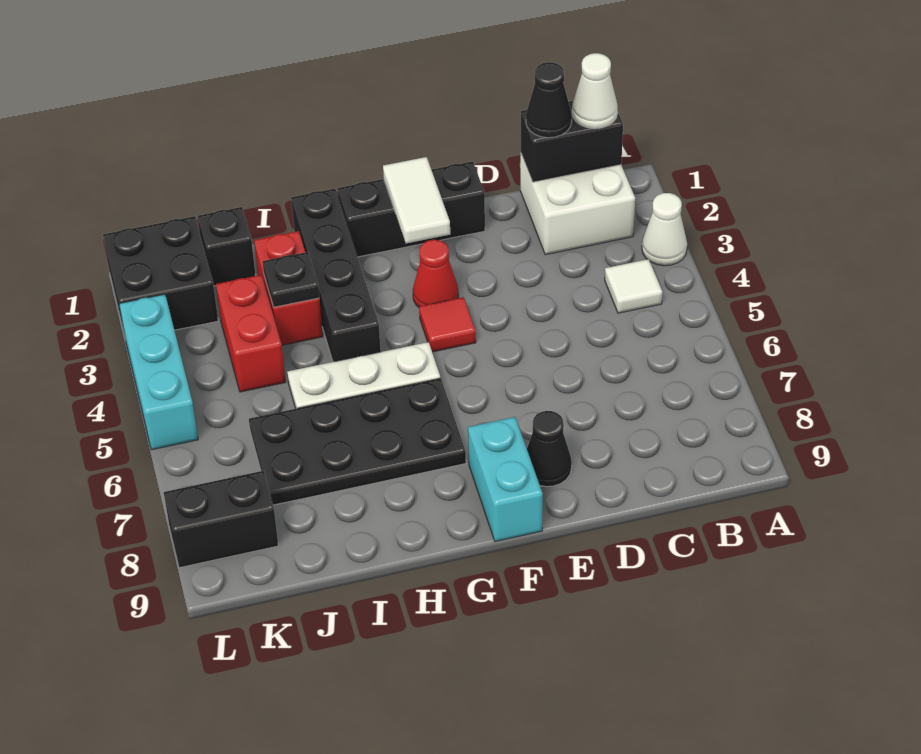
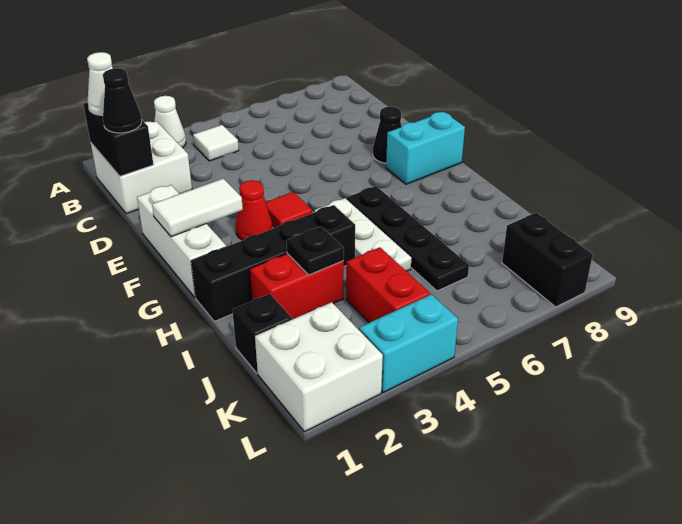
black 1x3 brick [338,161,485,257] -> white 1x3 brick [137,185,226,297]
black 2x4 plate [249,378,466,505] -> black 1x4 plate [347,186,469,291]
red 1x2 brick [216,275,286,392] -> red 1x2 brick turned to [346,247,430,323]
black 2x2 brick [103,216,218,336] -> white 2x2 brick [255,302,383,432]
cyan 1x3 brick [119,294,198,450] -> cyan 1x2 brick [359,294,458,393]

